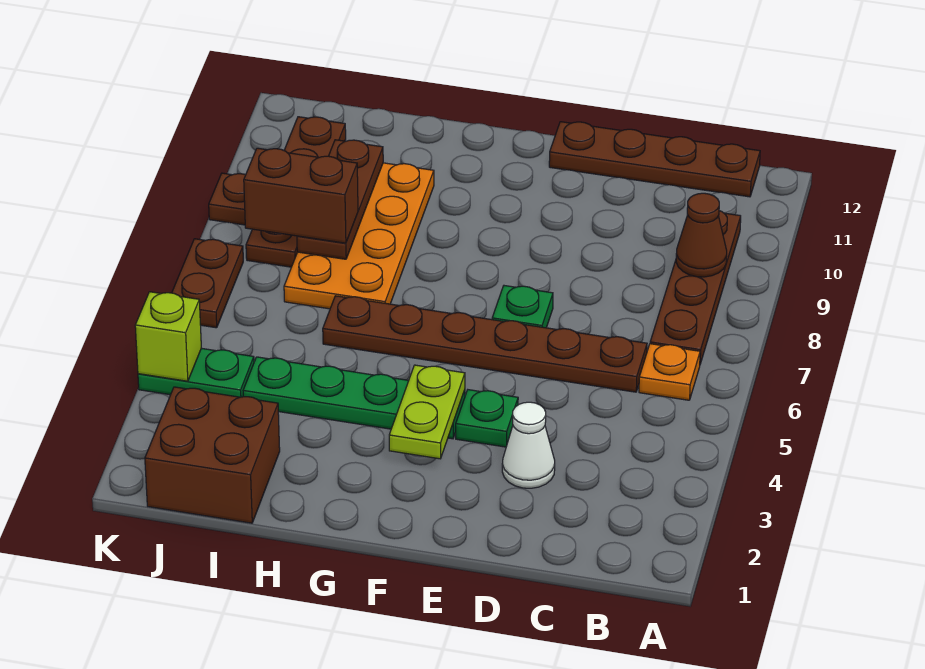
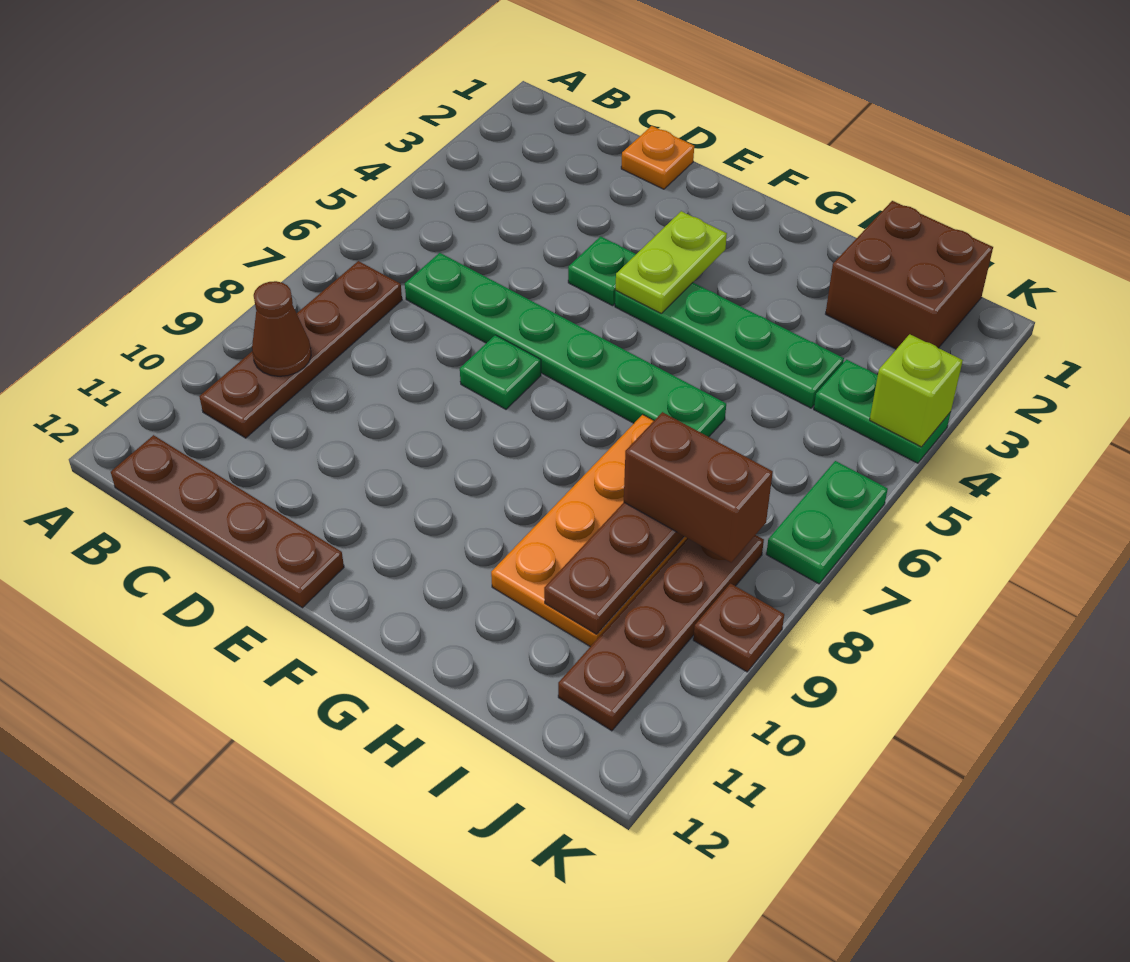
orange 1x1 plate [639,344,700,400] -> orange 1x1 plate moved to [621,126,694,189]
brown 1x6 plate [323,296,647,392] -> green 1x6 plate [405,253,726,437]
white 1x1 cone [502,402,555,488] -> none
brown 1x2 plate [172,239,243,328] -> green 1x2 plate [766,461,888,584]

